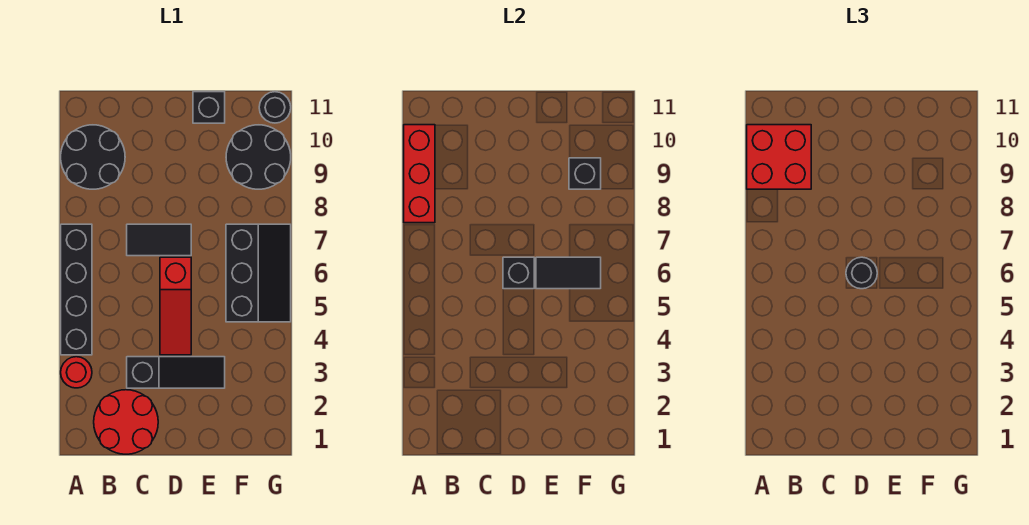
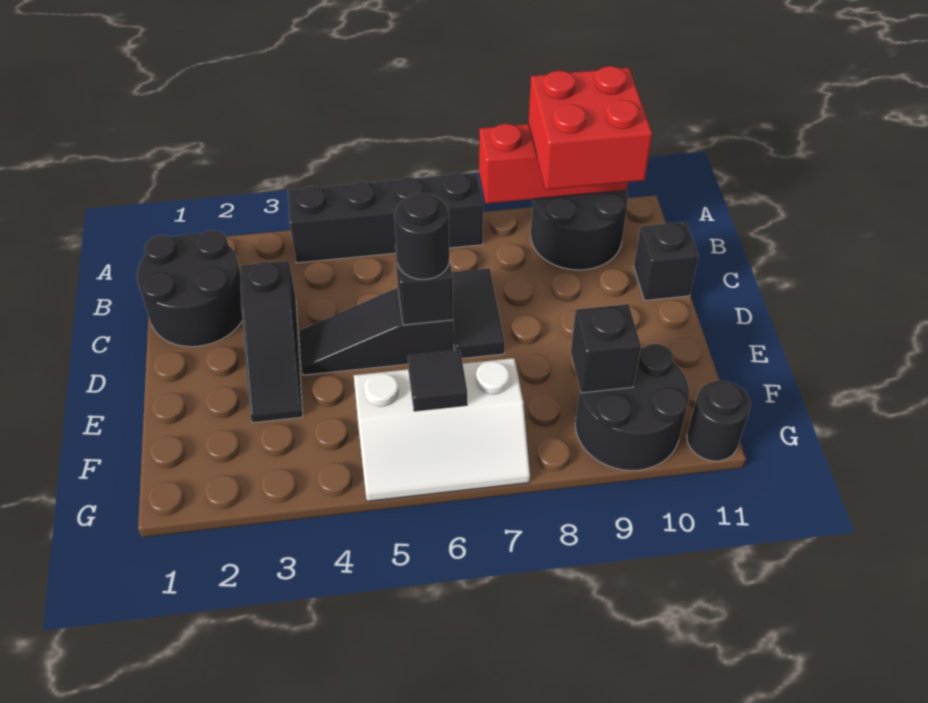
red 1x1 round brick [61,357,92,388] -> none
red 2x2 round brick [94,390,158,454] -> black 2x2 round brick [137,230,242,347]
red 1x3 slope [160,257,191,355] -> black 1x3 slope [299,288,454,375]
black 1x2 tile [536,257,601,289] -> black 1x1 tile [408,350,467,411]
black 1x1 brick [193,92,225,123] -> black 1x1 brick moved to [634,222,699,300]
black 2x3 slope [226,224,291,322] -> white 2x3 slope [354,358,530,501]

